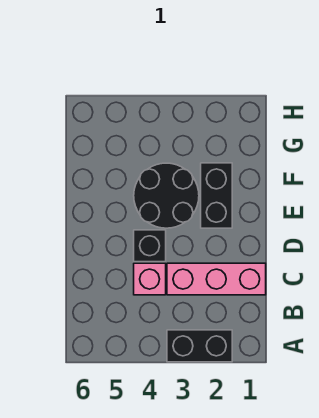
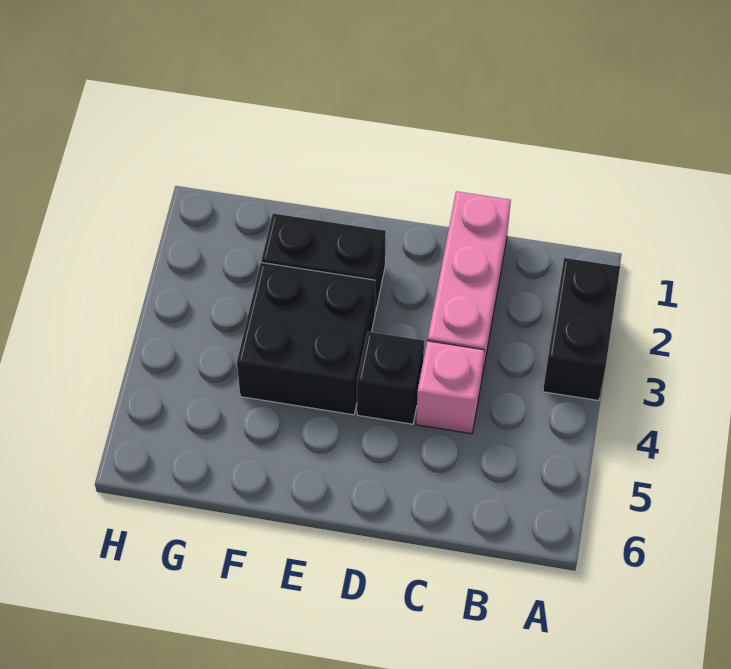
black 2x2 round brick [134,163,199,228] -> black 2x2 brick [237,262,375,415]

